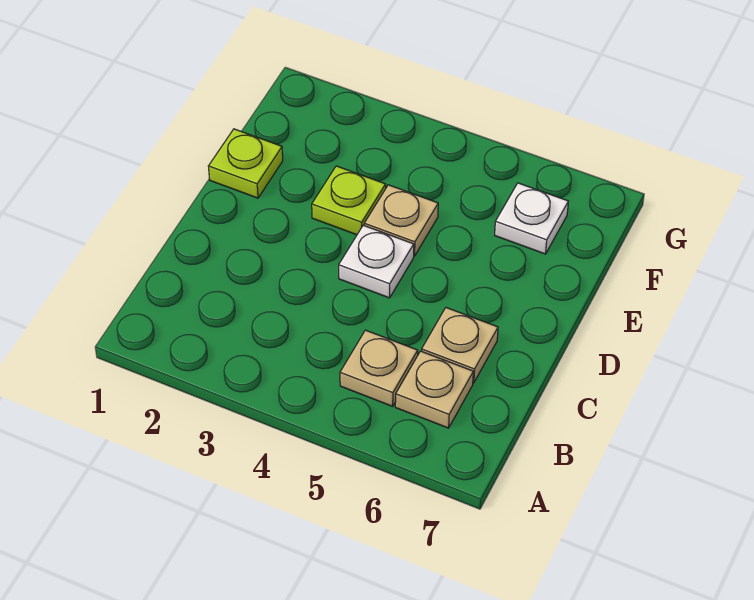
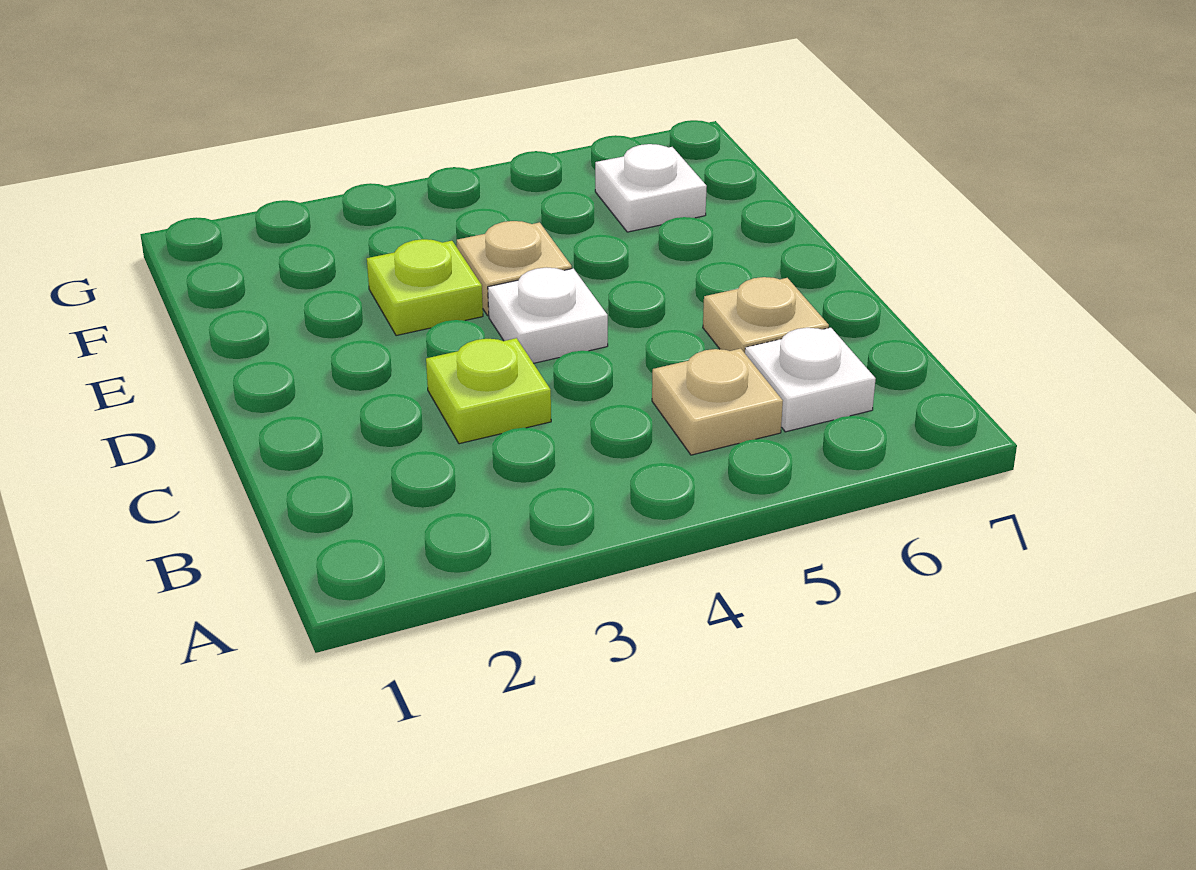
tan 1x1 plate [395,351,473,428] -> white 1x1 plate [745,328,876,432]
lime 1x1 plate [208,129,283,198] -> lime 1x1 plate moved to [426,338,551,444]

